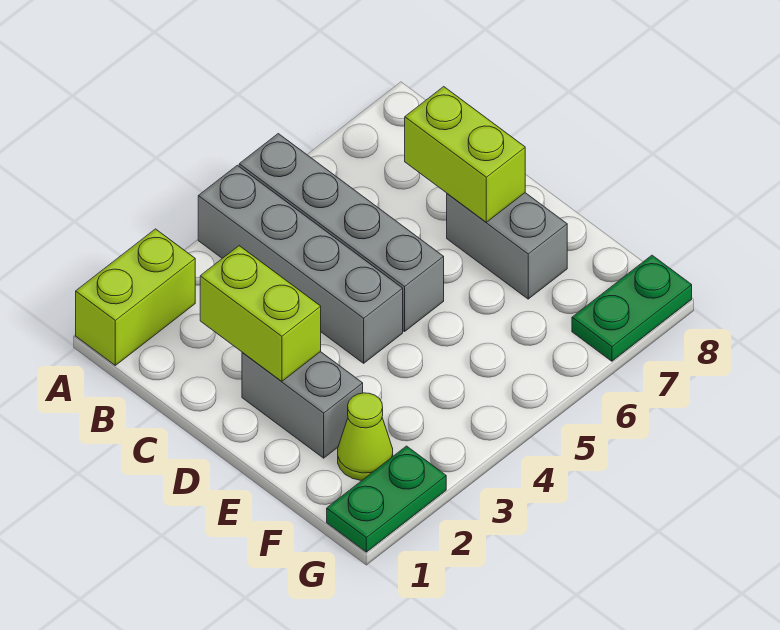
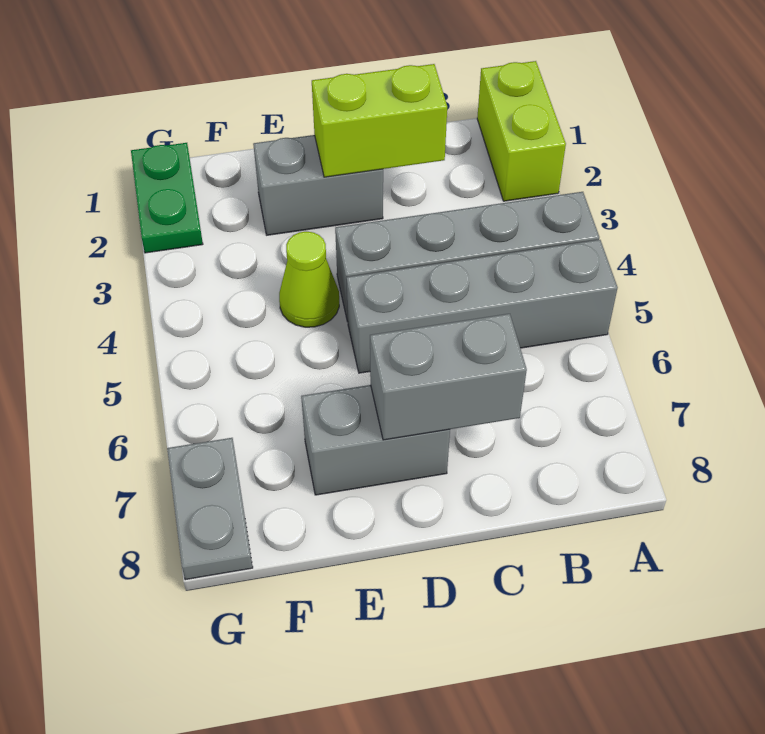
lime 1x2 brick [405,87,525,222] -> grey 1x2 brick [370,314,527,440]
lime 1x1 cone [338,393,393,480] -> lime 1x1 cone moved to [279,232,339,327]
green 1x2 plate [572,255,692,361] -> grey 1x2 plate [167,438,253,580]

